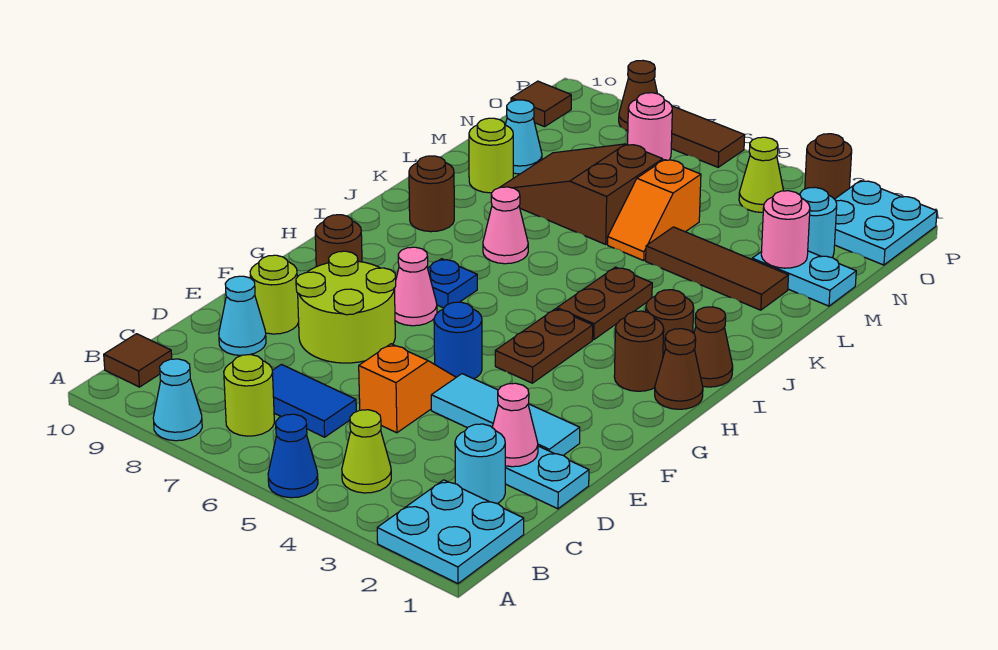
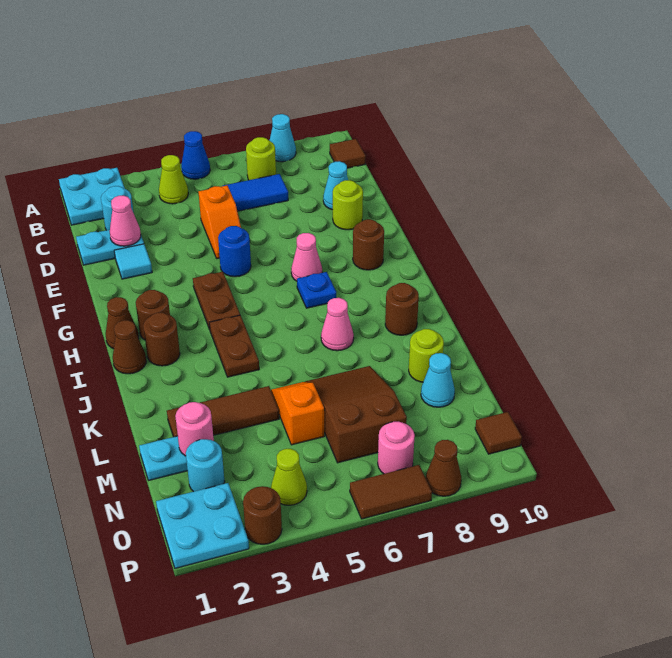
cyan 1x3 tile [431,374,580,455] -> cyan 1x1 tile [114,244,152,279]
lime 2x2 round brick [296,251,396,363] -> none
brown 2x3 slope [501,144,663,244] -> brown 2x3 slope turned to [305,366,407,463]

